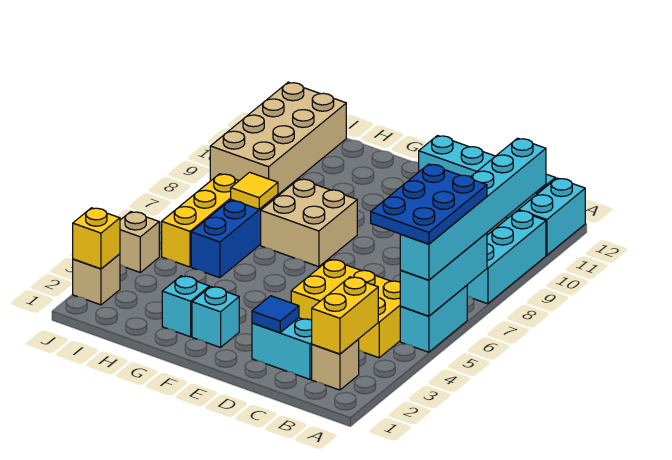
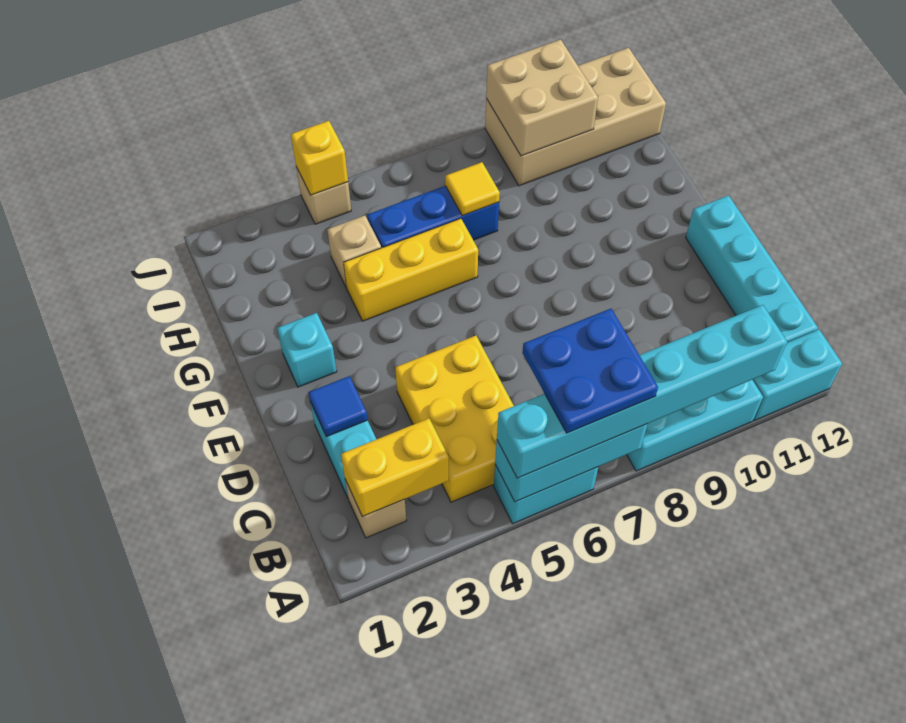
blue 2x3 plate [371,164,487,244] -> blue 2x2 plate [522,309,658,433]
tan 2x2 brick [261,179,357,267] -> tan 2x2 brick moved to [486,40,598,156]
cyan 1x1 brick [162,276,209,337] -> none
yellow 1x3 brick [162,174,239,267] -> yellow 1x3 brick moved to [344,218,478,321]
tan 1x1 brick [73,254,120,305] -> tan 1x1 brick moved to [327,215,381,288]
yellow 1x1 brick [73,208,120,269] -> yellow 1x1 brick moved to [291,121,348,195]

